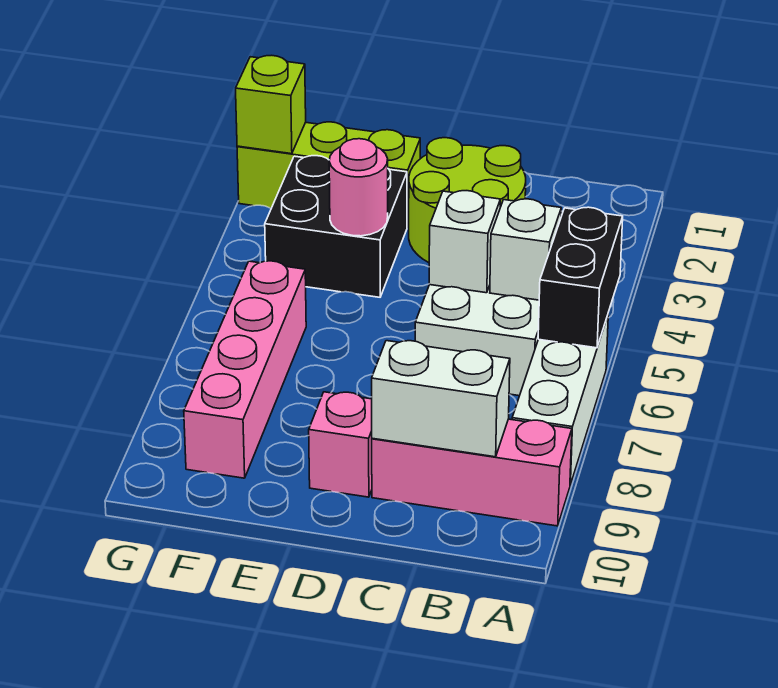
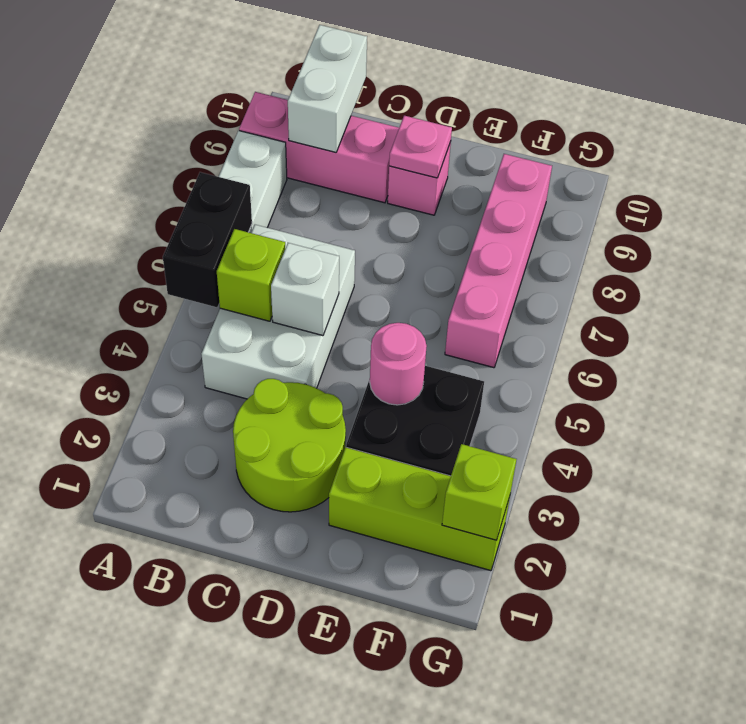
white 1x1 brick [490,199,561,300] -> lime 1x1 brick [217,229,286,321]
white 1x2 brick [372,341,510,457] -> white 1x2 brick turned to [288,25,367,153]
none -> pink 1x1 plate [389,116,452,178]

